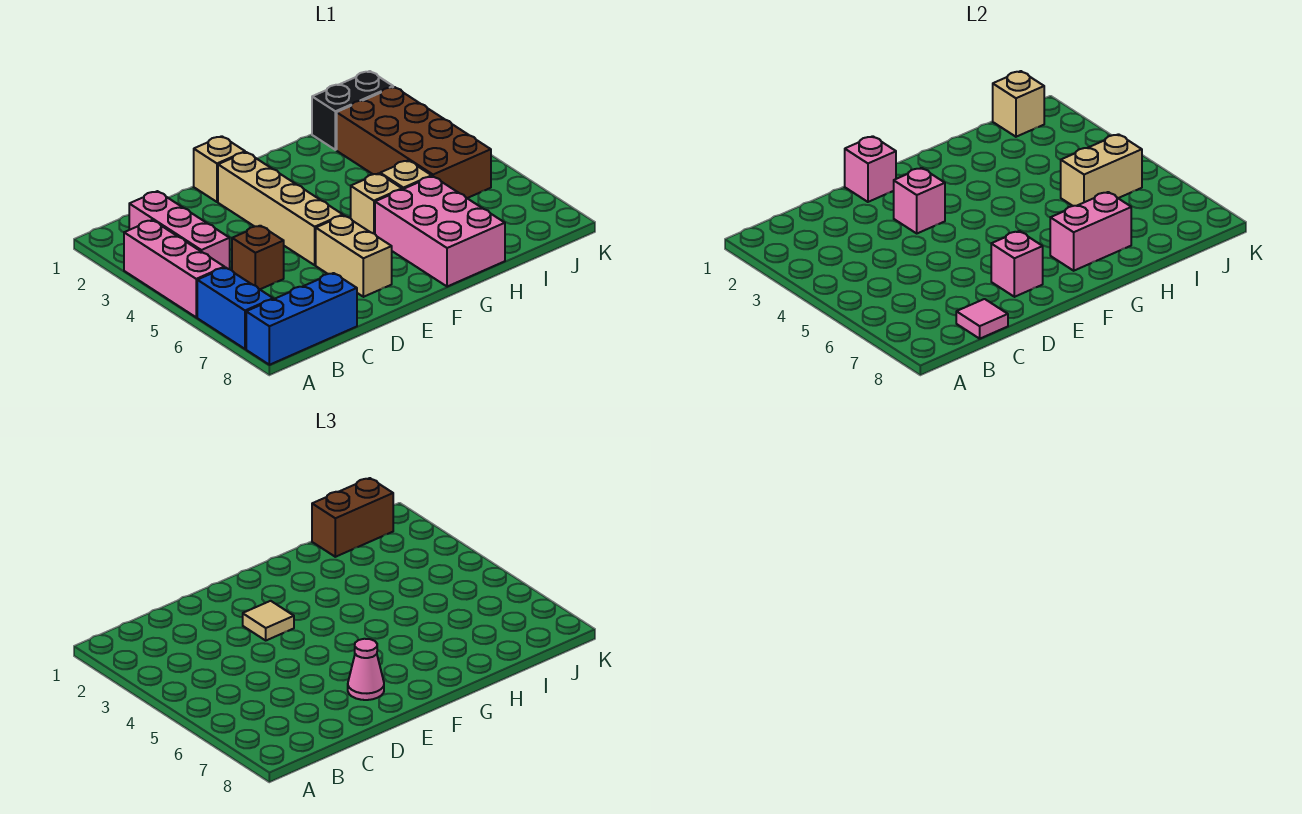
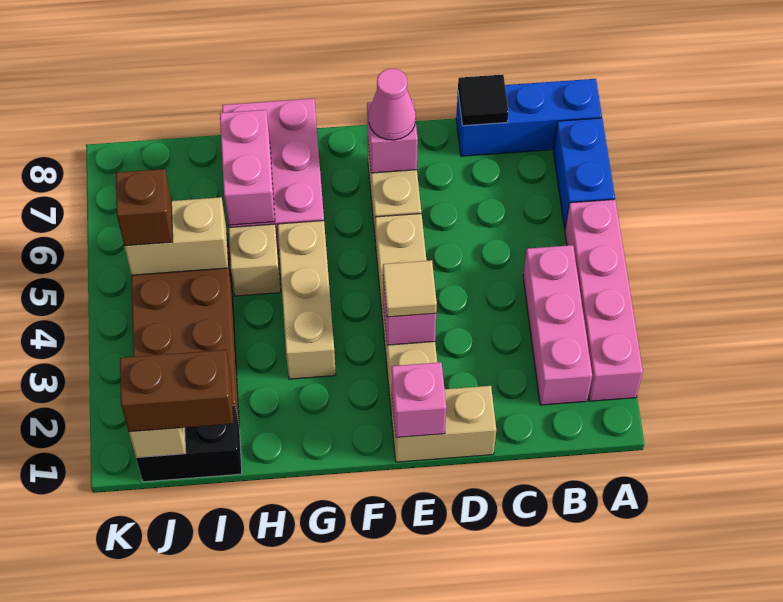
pink 1x3 brick [124,220,224,317] -> pink 1x4 brick [565,199,643,401]
brown 1x1 brick [232,226,284,289] -> brown 1x1 brick moved to [116,169,173,246]
pink 1x1 tile [956,299,1008,339] -> black 1x1 tile [458,75,508,126]
tan 1x1 brick [194,136,245,202] -> tan 1x2 brick [392,386,496,462]
tan 1x1 brick [351,173,402,234] -> tan 1x3 brick [278,221,336,379]
pink 1x2 brick [1050,192,1131,271] -> pink 1x2 brick turned to [220,110,275,225]

